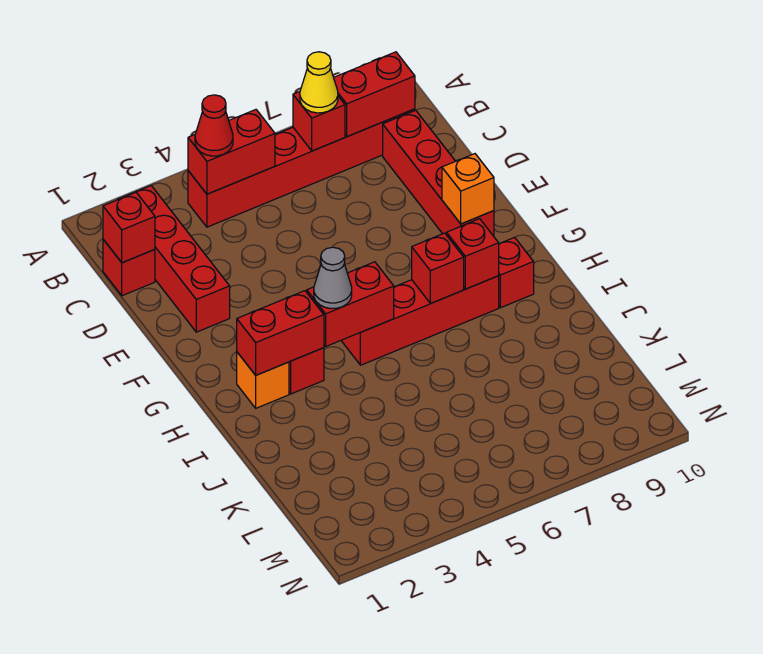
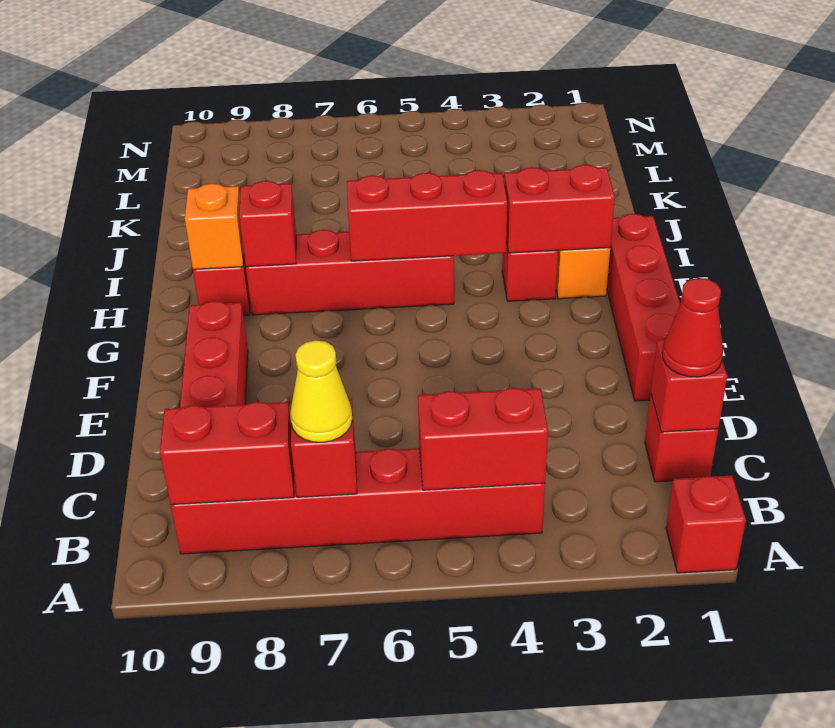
red 1x4 brick [119,186,230,332] -> red 1x4 brick moved to [607,214,680,401]
red 1x1 cone [195,95,233,156] -> red 1x1 cone moved to [662,278,723,377]
orange 1x1 brick [442,154,494,224] -> orange 1x1 brick moved to [185,183,244,269]
red 1x2 brick [307,262,394,346] -> red 1x3 brick [347,170,507,261]
grey 1x1 cone [314,247,352,309] -> none
red 1x1 brick [412,233,464,303] -> red 1x1 brick moved to [666,475,746,573]

